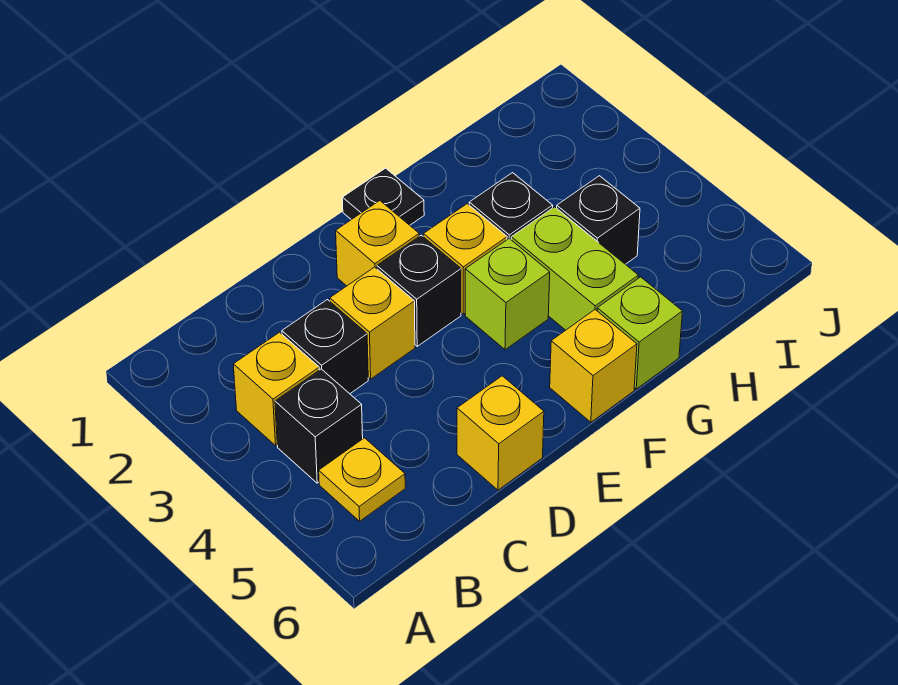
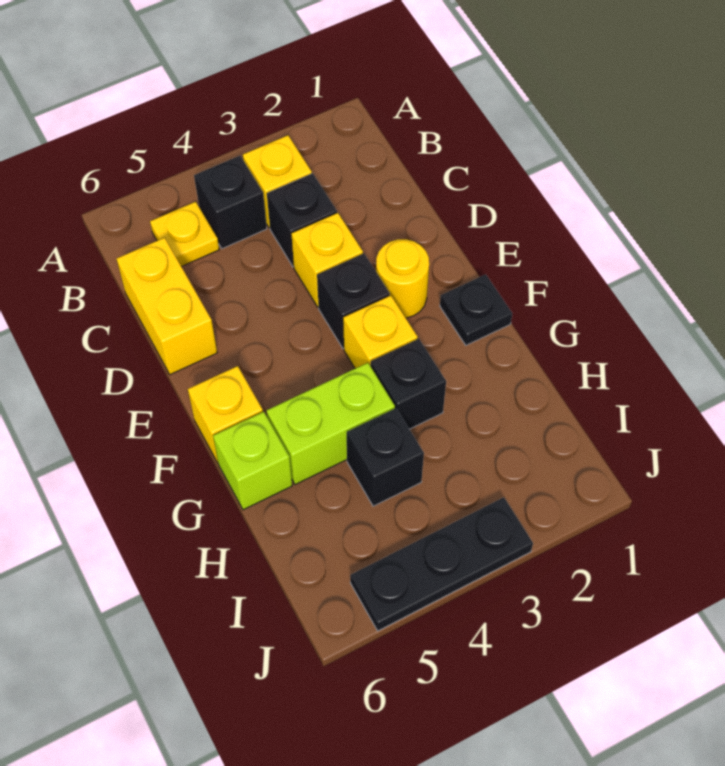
yellow 1x1 brick [457,376,544,490] -> yellow 1x2 brick [117,238,217,375]
yellow 1x1 brick [336,201,419,286] -> yellow 1x1 round brick [376,239,429,318]
lime 1x1 brick [465,239,550,350] -> none
none -> black 1x3 plate [350,497,533,631]

